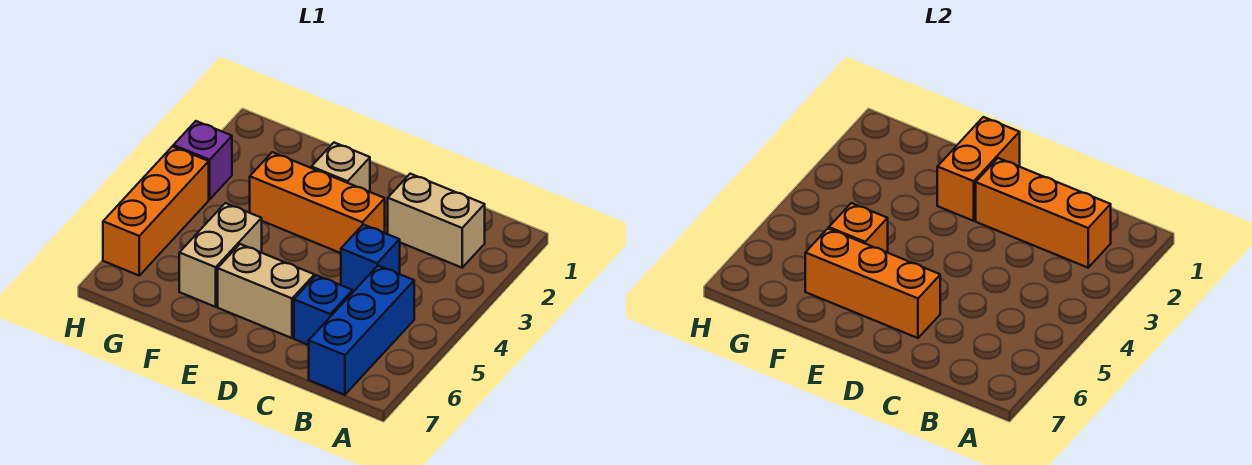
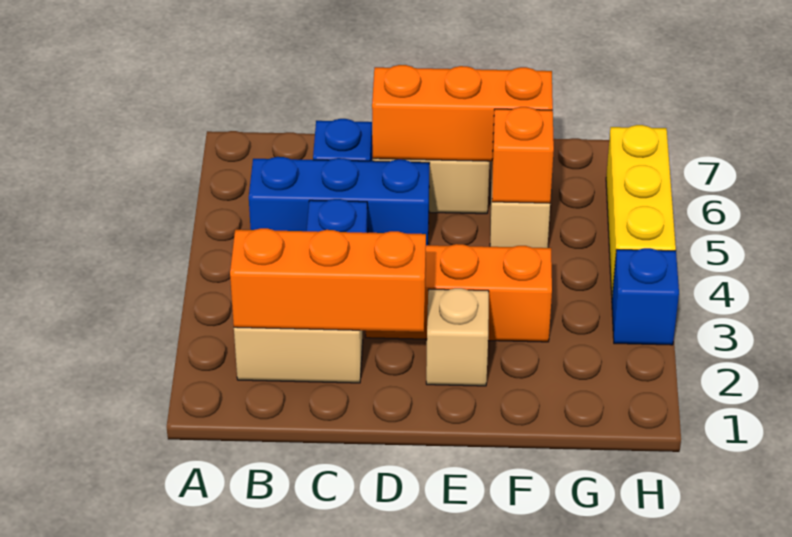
blue 1x3 brick [309,266,414,395] -> blue 1x3 brick turned to [249,157,429,245]
orange 1x2 brick [937,117,1020,221] -> none
purple 1x1 brick [173,121,232,199] -> blue 1x1 brick [612,248,679,345]
orange 1x3 brick [103,146,209,275] -> yellow 1x3 brick [606,125,676,295]

